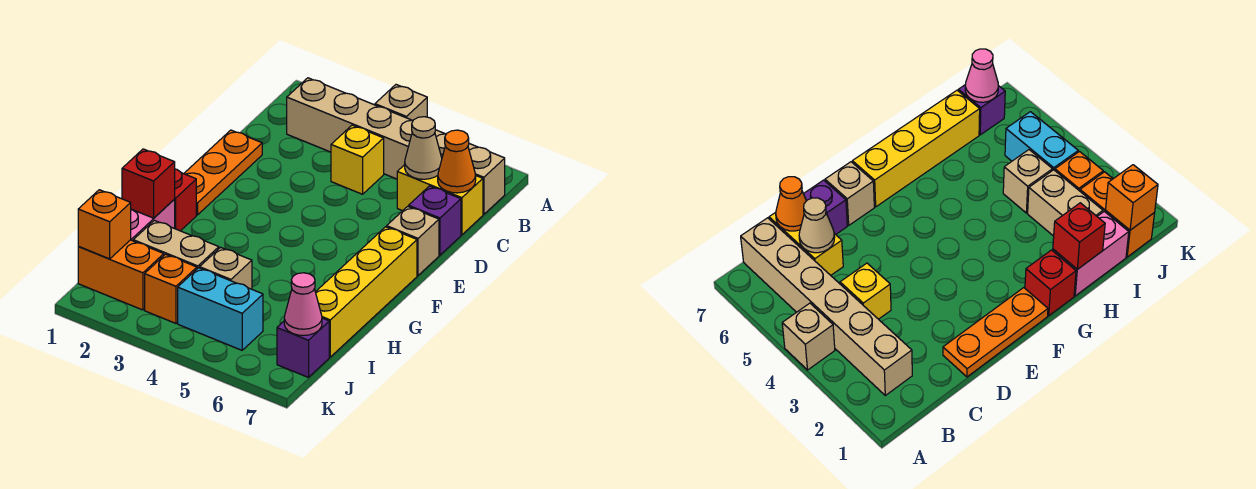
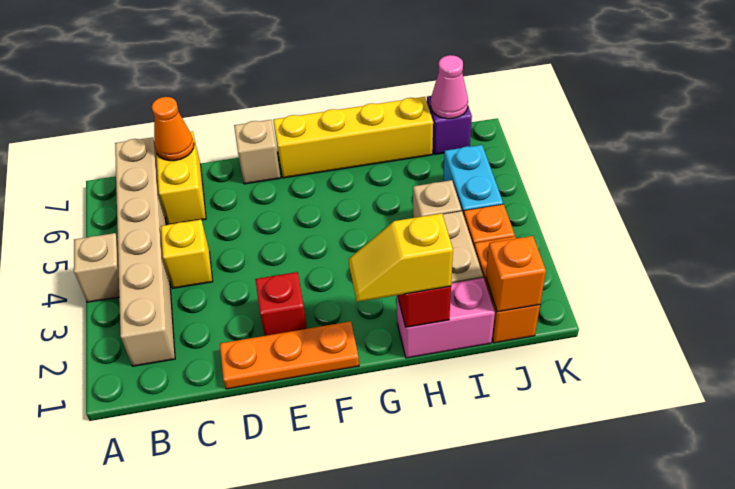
tan 1x1 cone [405,117,442,179] -> none
purple 1x1 brick [409,186,461,255] -> none
red 1x1 brick [174,169,196,231] -> red 1x1 brick moved to [255,272,307,336]
none -> yellow 1x2 slope [349,213,453,302]

